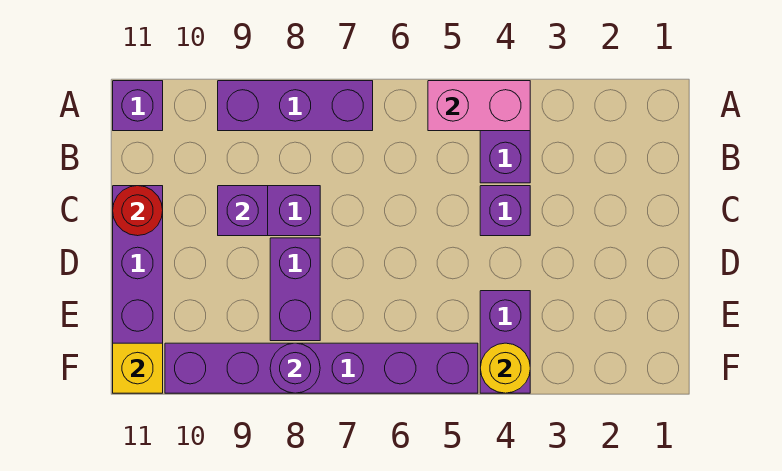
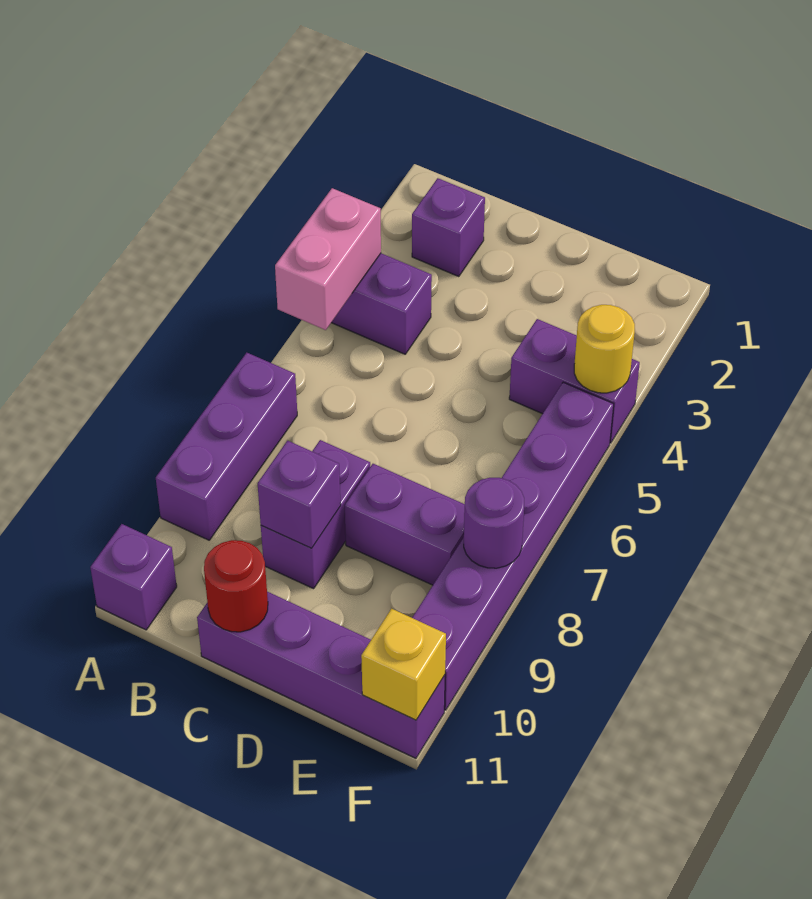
purple 1x1 brick [480,186,530,236] -> purple 1x1 brick moved to [412,178,485,277]

